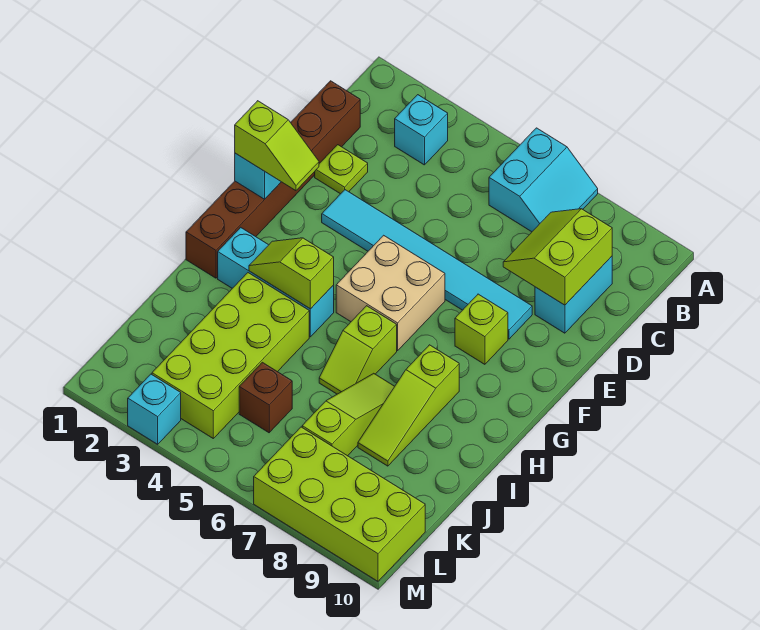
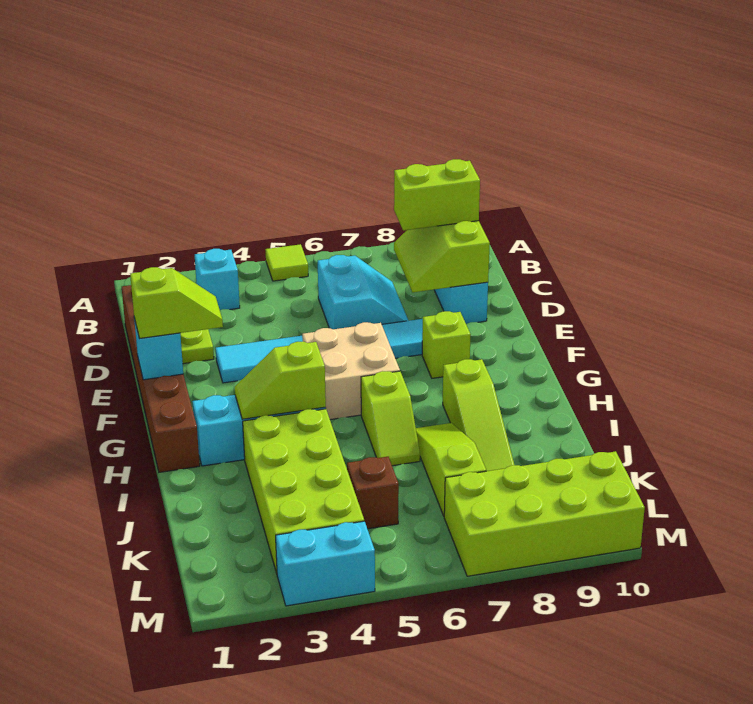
none -> lime 1x1 tile [265,244,308,281]
cyan 2x2 slope [489,128,598,232] -> cyan 2x2 slope moved to [318,255,408,329]
none -> lime 1x2 brick [394,159,480,230]
cyan 1x1 brick [128,374,181,444] -> cyan 1x2 brick [276,521,375,606]

